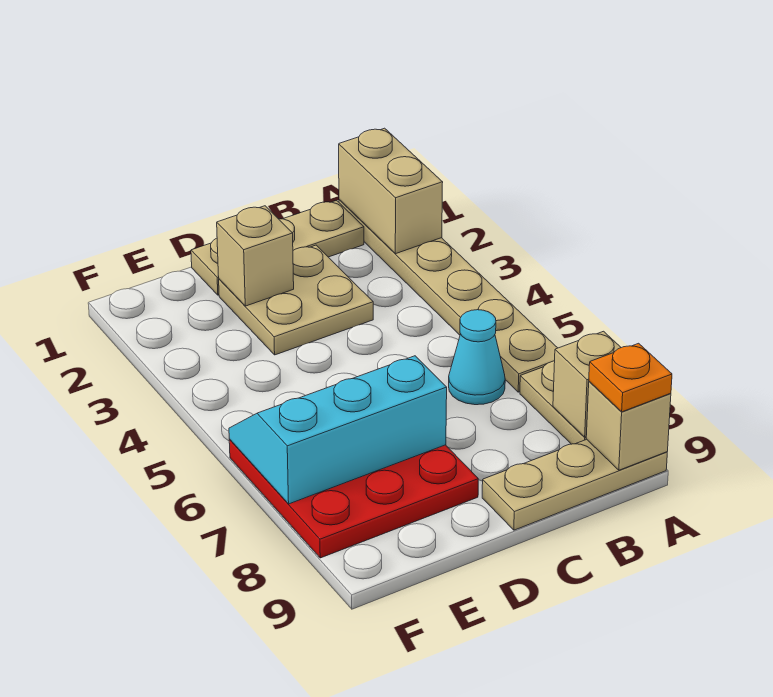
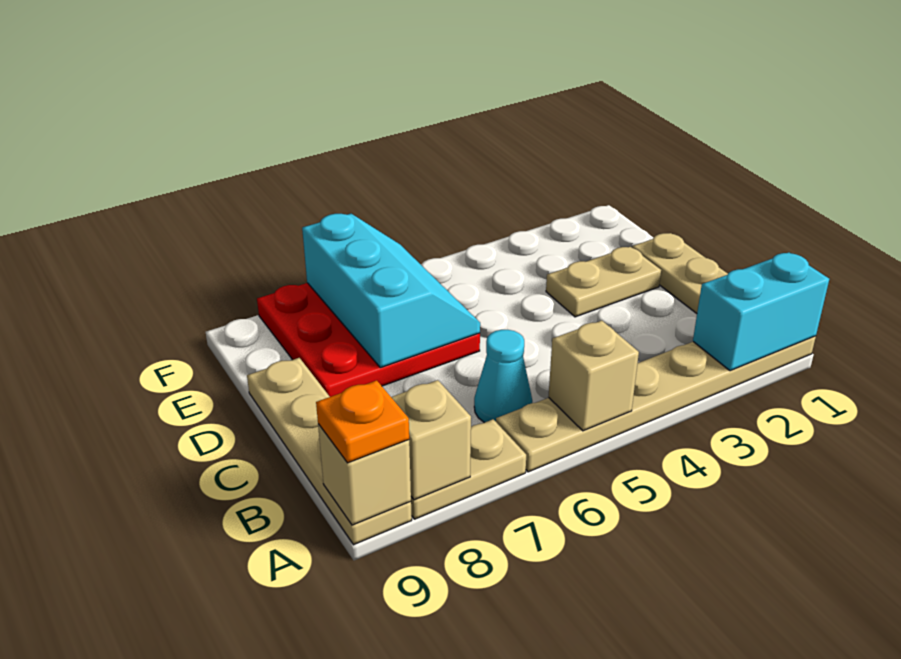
tan 1x2 brick [339,128,443,254] -> cyan 1x2 brick [693,253,829,371]
tan 1x3 plate [482,439,667,530] -> tan 1x4 plate [247,358,412,545]
tan 2x2 plate [219,245,373,355] -> tan 1x2 plate [546,247,661,317]
tan 1x1 brick [217,206,294,306] -> tan 1x1 brick moved to [548,320,639,431]

